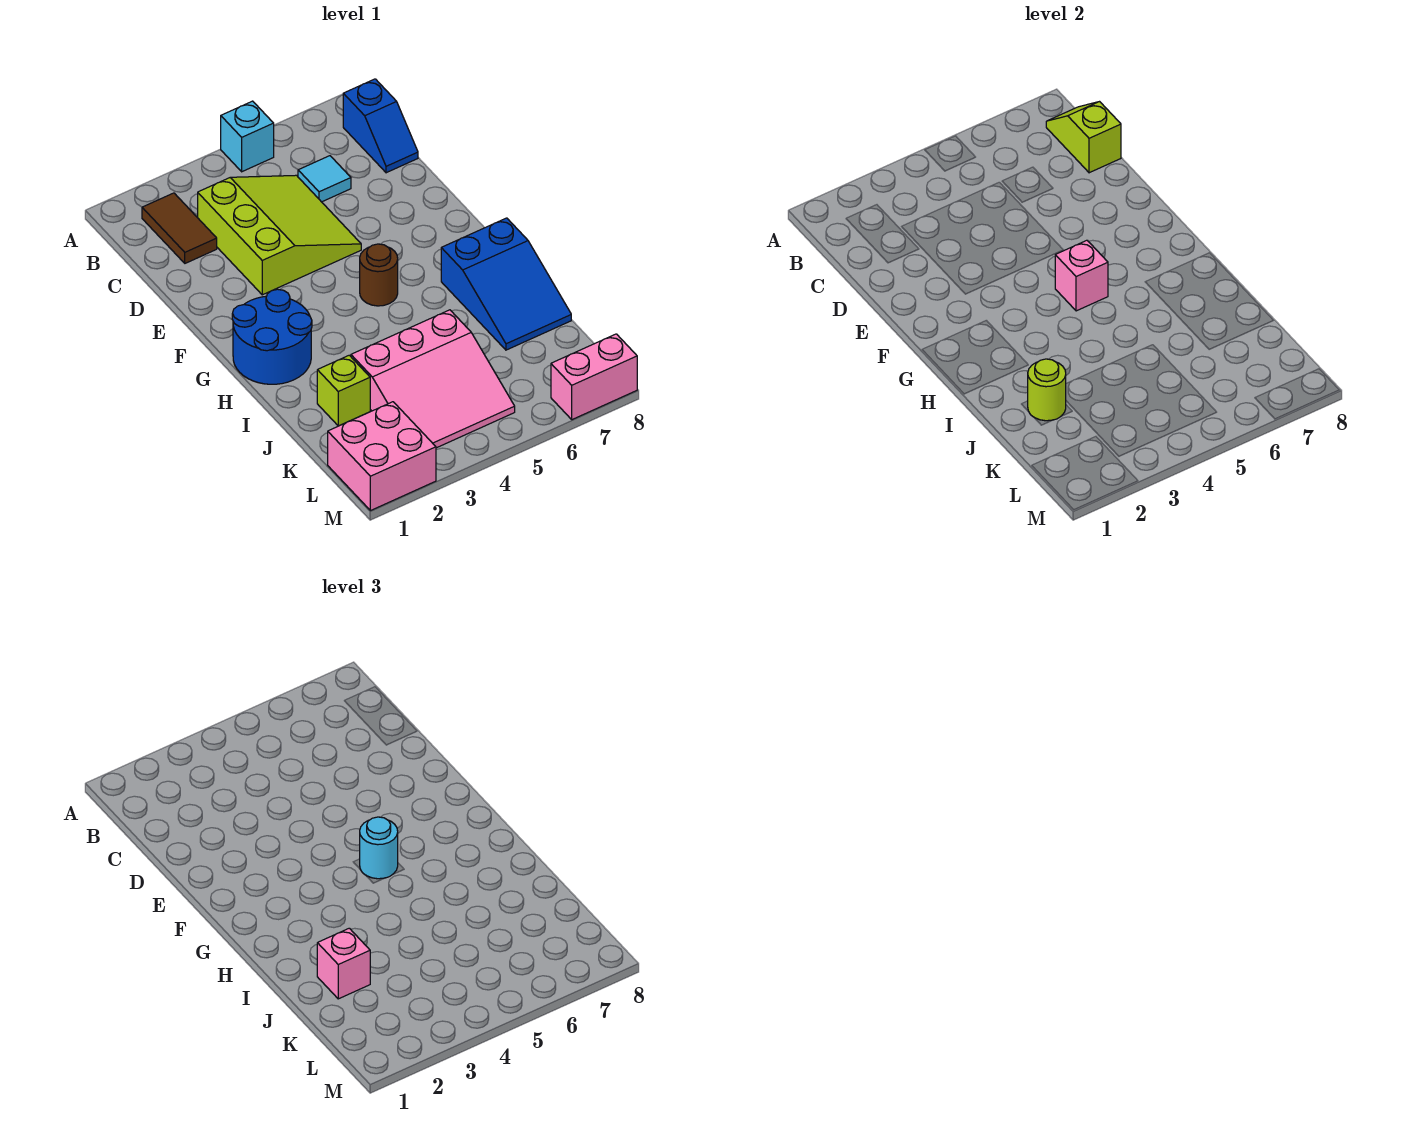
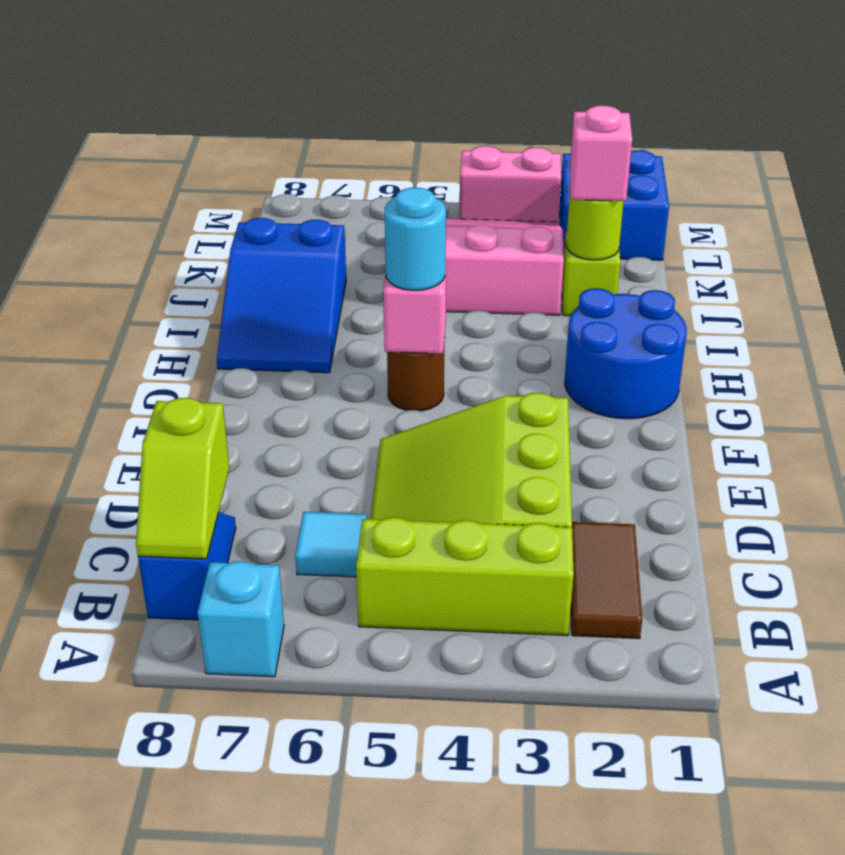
cyan 1x1 brick [221,101,274,172] -> cyan 1x1 brick moved to [198,561,284,677]
none -> lime 1x3 brick [356,517,574,636]
blue 2x3 slope [441,218,571,350] -> blue 2x3 slope turned to [217,218,346,373]
pink 2x2 brick [328,402,436,511] -> blue 2x2 brick [559,150,669,260]
pink 1x2 brick [551,334,637,420] -> pink 1x2 brick moved to [459,146,561,222]

